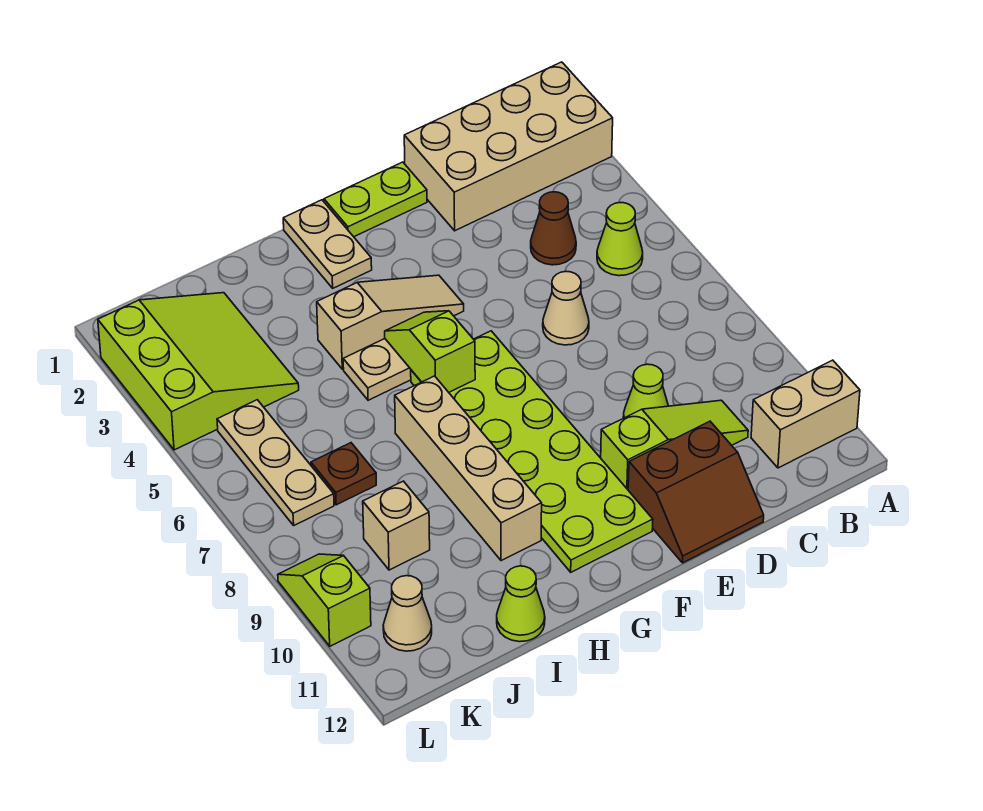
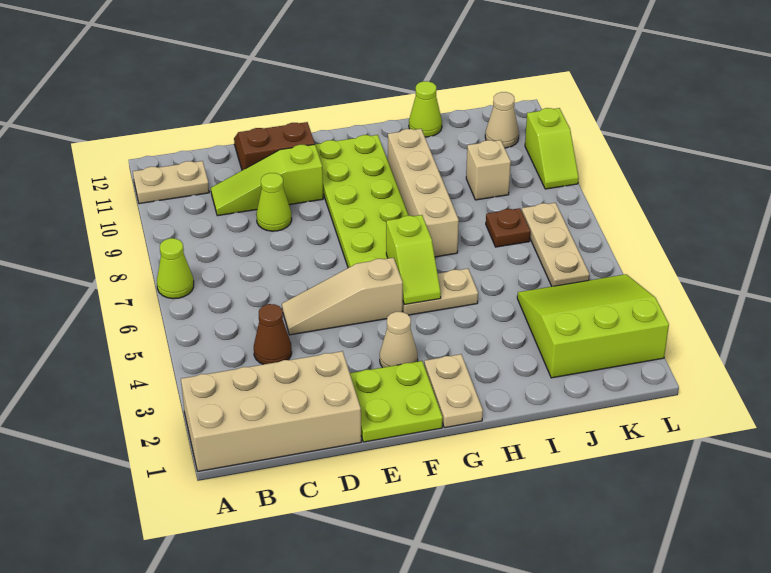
tan 1x2 brick [751,360,860,468] -> tan 1x2 plate [133,161,209,204]
lime 1x1 cone [597,203,643,276] -> lime 1x1 cone moved to [157,238,194,299]
tan 1x1 cone [543,271,589,345] -> tan 1x1 cone moved to [380,312,418,368]
lime 1x2 plate [324,162,427,237] -> lime 2x2 plate [350,361,443,442]
tan 1x3 slope [317,275,464,369] -> tan 1x3 slope moved to [282,258,403,335]
lime 3x3 slope [98,293,299,450] -> lime 3x3 slope turned to [517,274,669,378]

